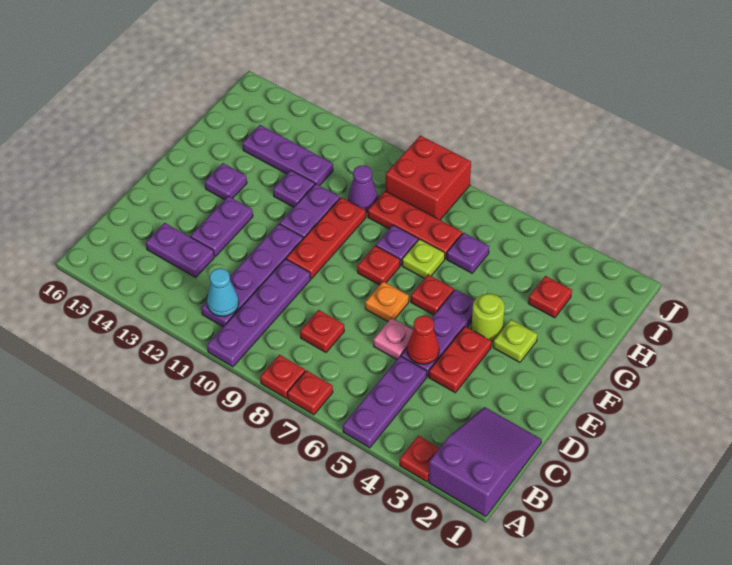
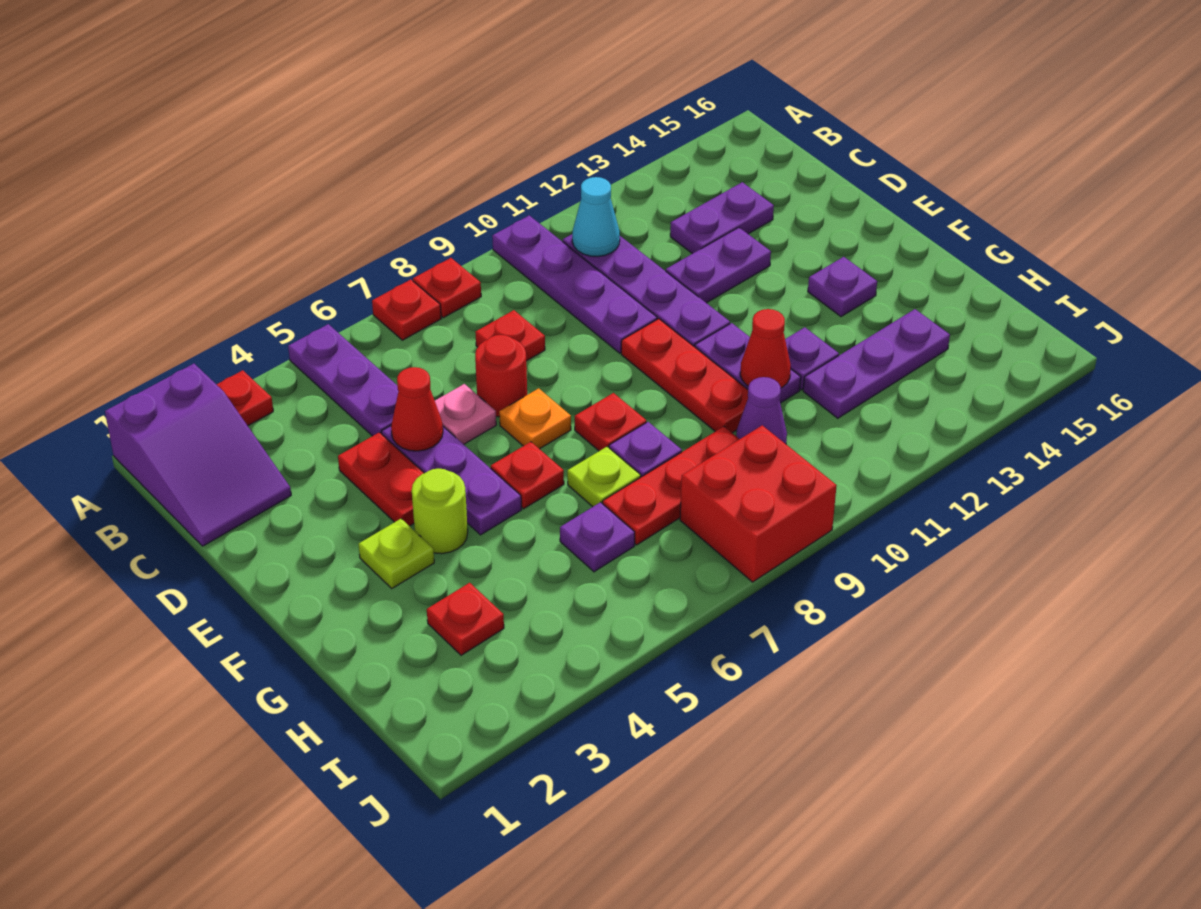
none -> red 1x1 round brick [475,335,527,417]
purple 1x2 plate [191,196,253,256] -> purple 1x2 plate turned to [666,228,771,303]
none -> red 1x1 cone [740,309,791,388]

